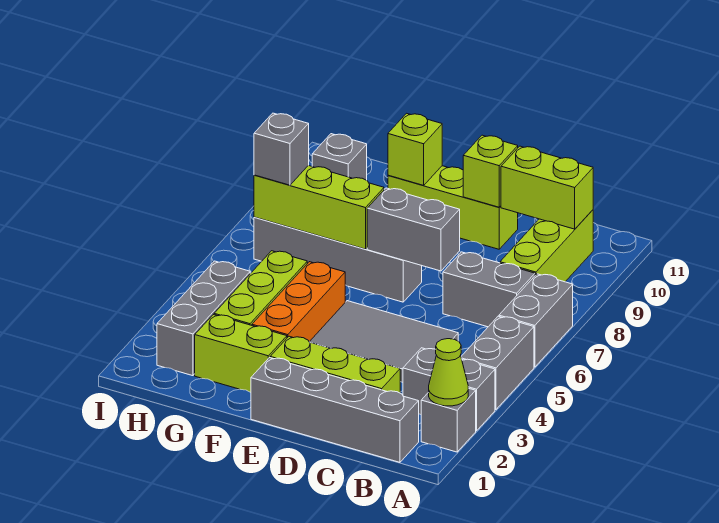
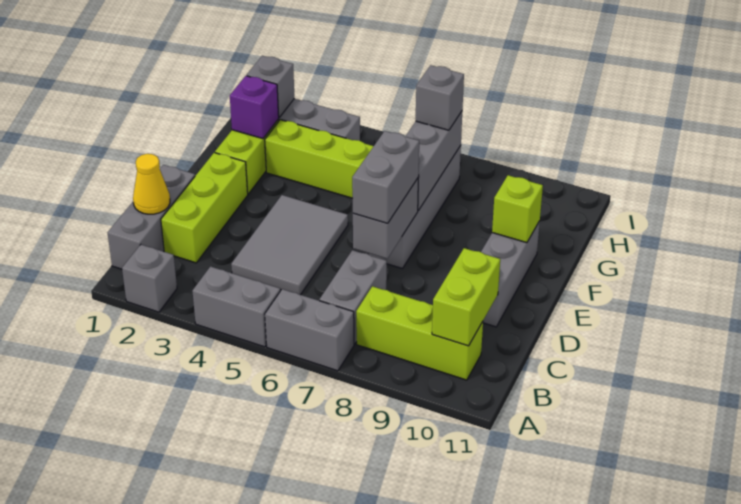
lime 1x1 cone [429,339,468,406] -> none
grey 1x2 brick [403,348,495,431] -> grey 1x2 brick moved to [352,131,419,223]
grey 1x4 brick [251,358,419,462] -> grey 1x3 brick [108,165,195,269]
none -> yellow 1x1 cone [133,154,170,214]
lime 1x3 brick [388,166,518,249] -> grey 1x3 brick [481,221,540,327]
lime 1x1 brick [463,135,518,207] -> none
orange 1x3 brick [252,262,345,342] -> none
lime 1x3 brick [254,166,384,249] -> grey 1x3 brick [405,112,462,211]
none -> purple 1x1 brick [230,76,279,139]
grey 1x1 brick [312,134,367,180] -> grey 1x1 brick moved to [247,56,294,117]

